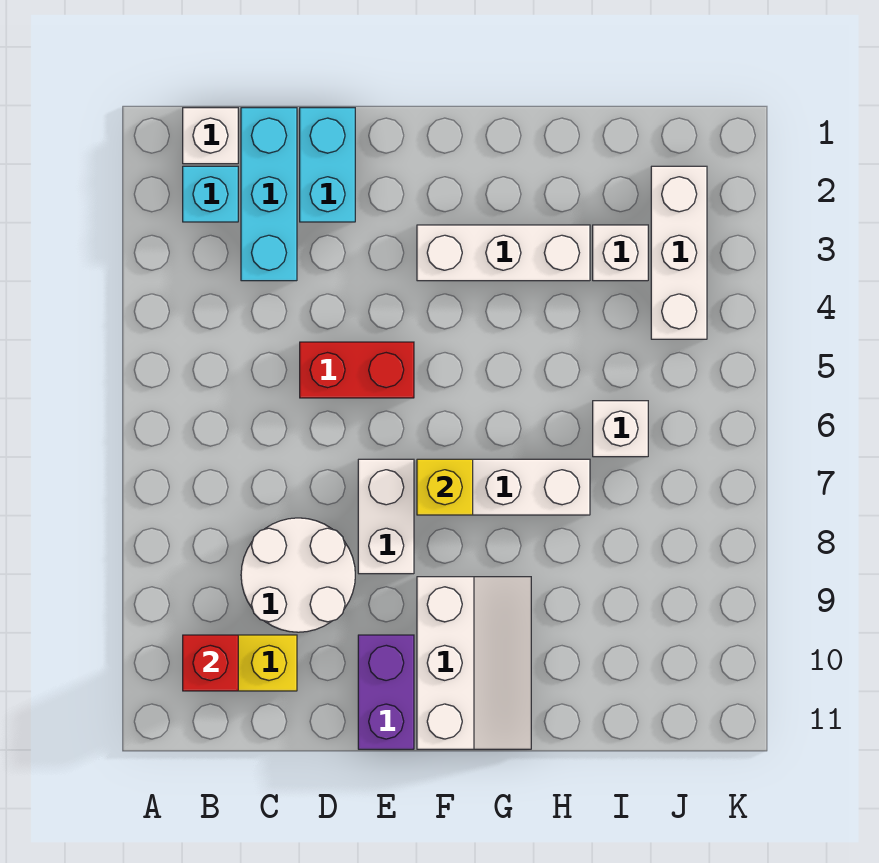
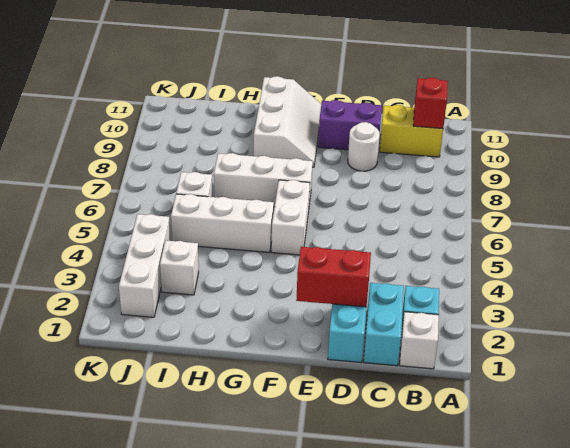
cyan 1x3 brick [241,108,297,281] -> cyan 1x2 brick [364,283,404,366]
white 2x2 round brick [241,518,355,632] -> white 1x1 round brick [348,122,380,171]
red 1x2 brick [300,342,414,398] -> red 1x2 brick moved to [296,247,371,307]
white 1x2 brick [358,459,414,574] -> white 1x2 brick moved to [271,180,310,255]
purple 1x2 brick [358,635,414,749] -> purple 1x2 brick turned to [318,100,382,150]
white 1x3 brick [417,225,590,281] -> white 1x3 brick moved to [171,194,274,252]
yellow 1x1 brick [417,459,473,515] -> none
white 2x3 slope [417,577,531,749] -> white 2x3 slope turned to [254,76,321,167]

